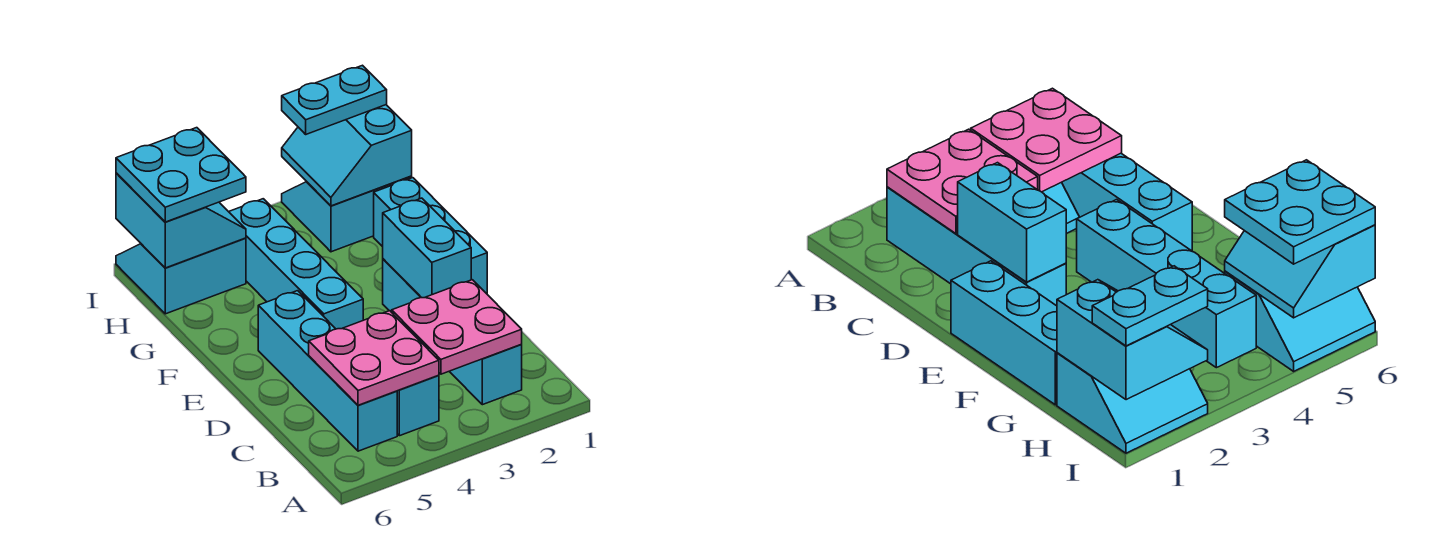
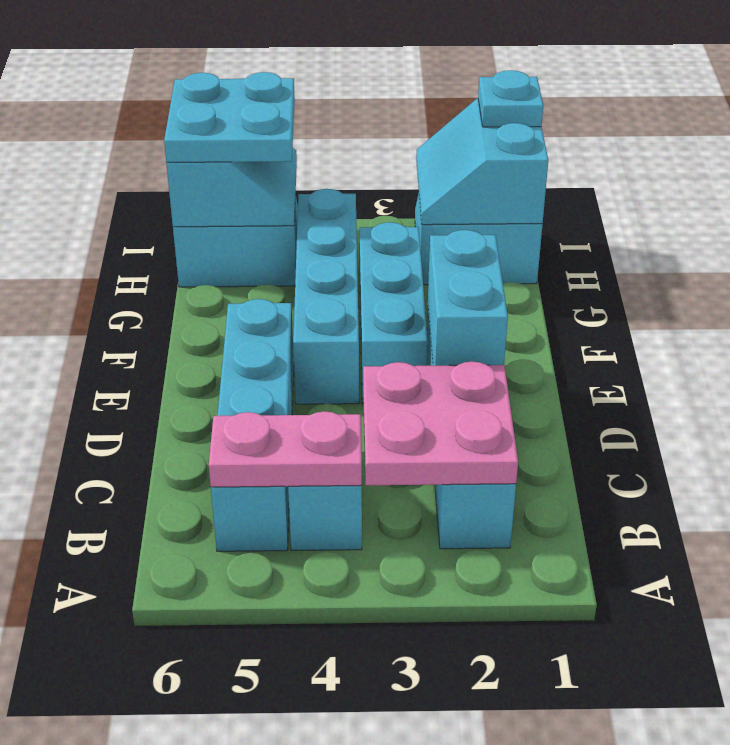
pink 2x2 plate [309,311,439,405] -> pink 1x2 plate [209,411,362,487]
cyan 1x3 brick [374,178,487,294] -> cyan 1x3 brick moved to [360,222,428,404]
cyan 1x2 plate [282,65,387,134] -> cyan 1x1 plate [478,70,543,127]

